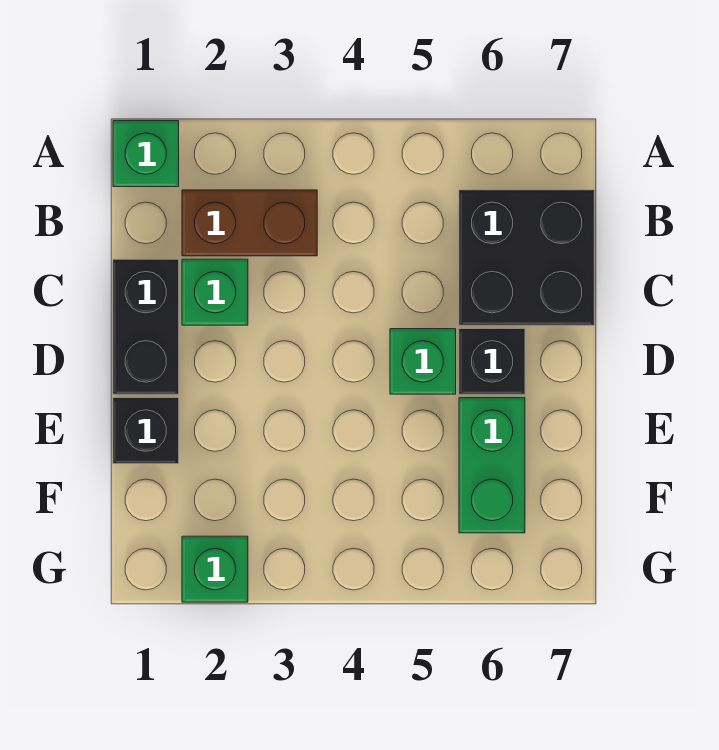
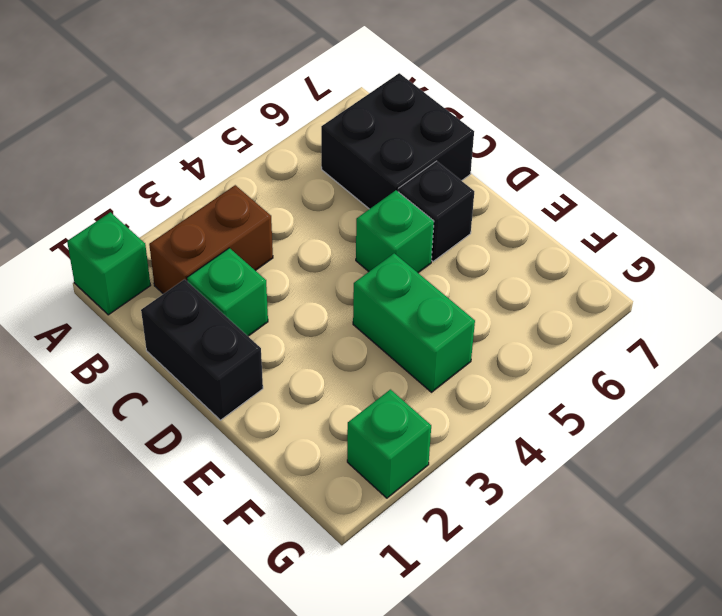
black 1x1 brick [113,398,179,464] -> none
green 1x2 brick [459,398,525,533] -> green 1x2 brick moved to [353,253,475,392]

